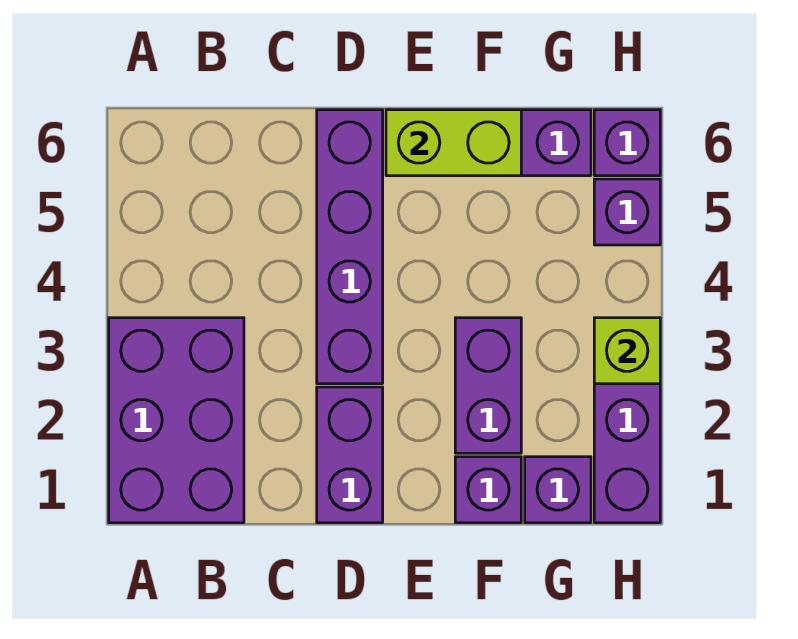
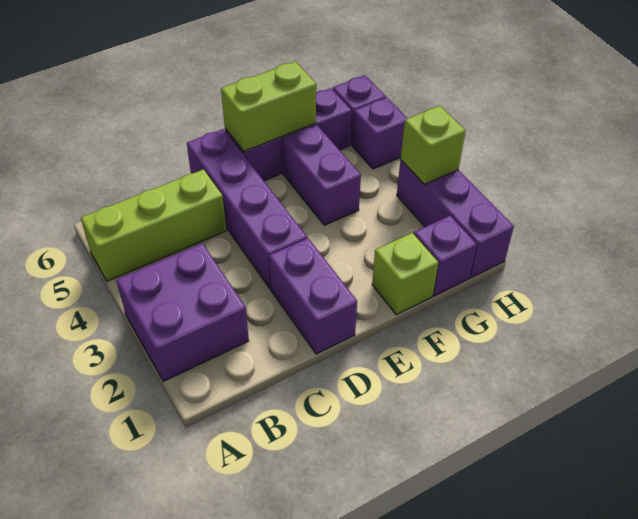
purple 2x3 brick [109,318,244,523] -> purple 2x2 brick [117,243,249,381]
none -> lime 1x3 brick [81,169,226,281]
purple 1x1 brick [455,457,521,523] -> lime 1x1 brick [372,233,438,315]
purple 1x2 brick [455,318,521,453] -> purple 1x2 brick moved to [282,125,361,225]

